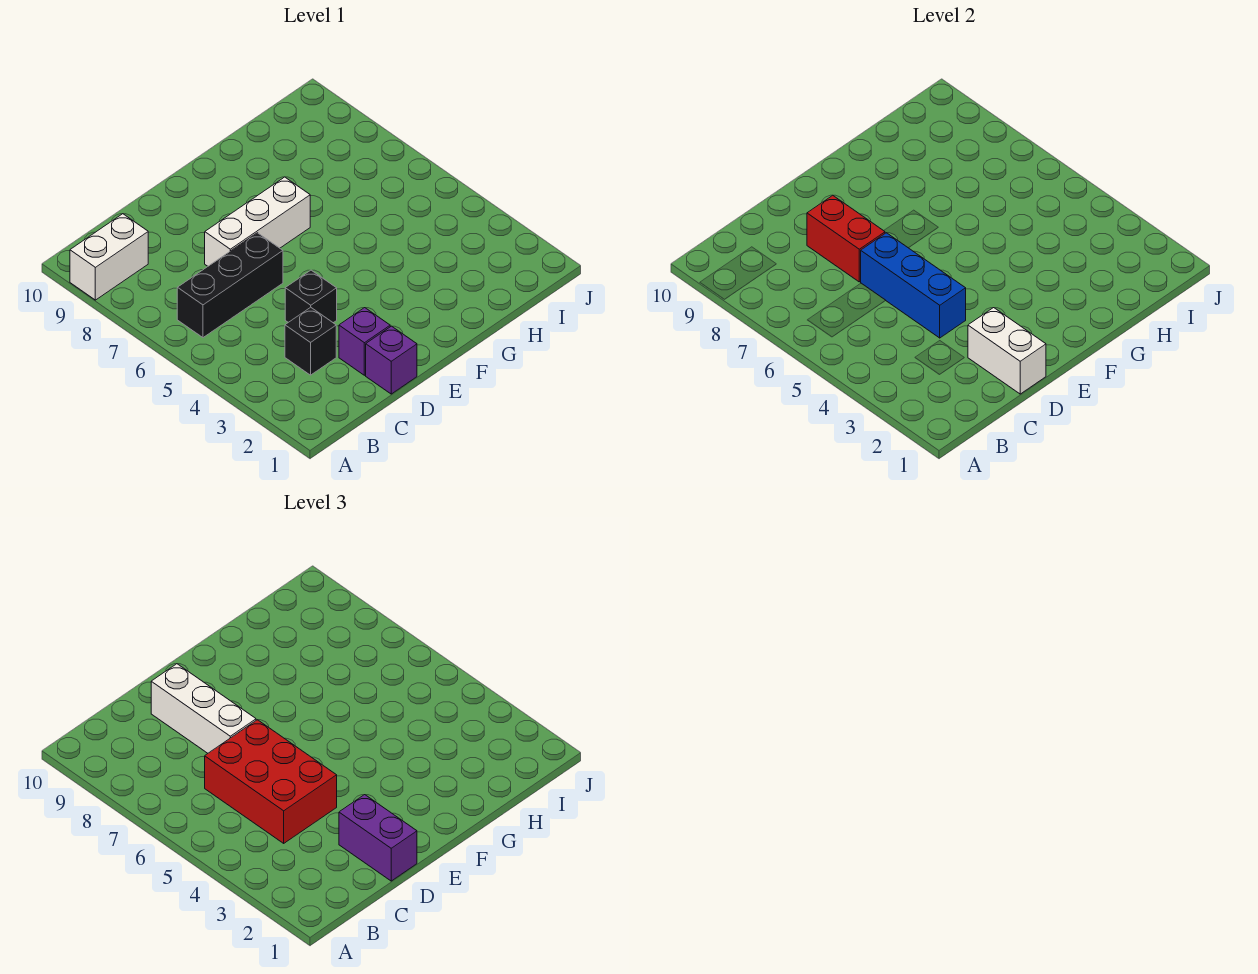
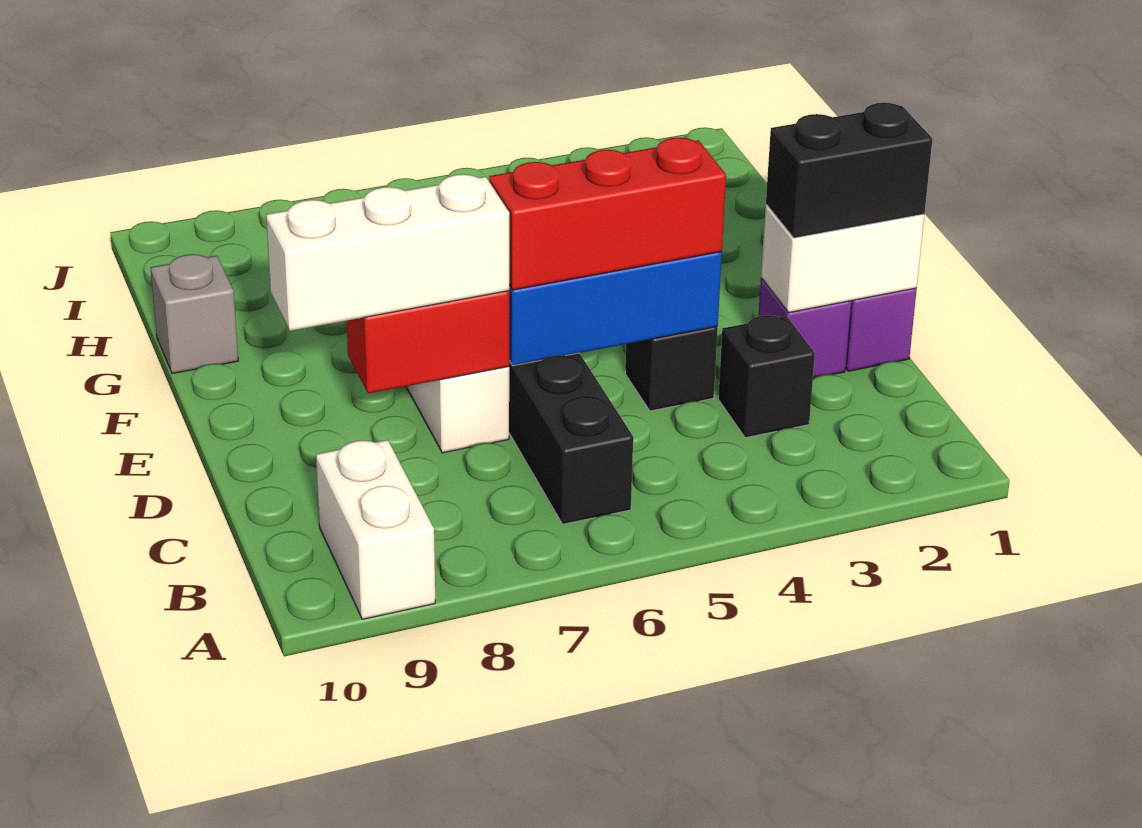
red 2x3 brick [205,720,337,843] -> red 1x3 brick [489,138,726,290]
purple 1x2 brick [339,795,417,881] -> black 1x2 brick [766,103,933,238]
none -> grey 1x1 brick [150,254,238,374]

